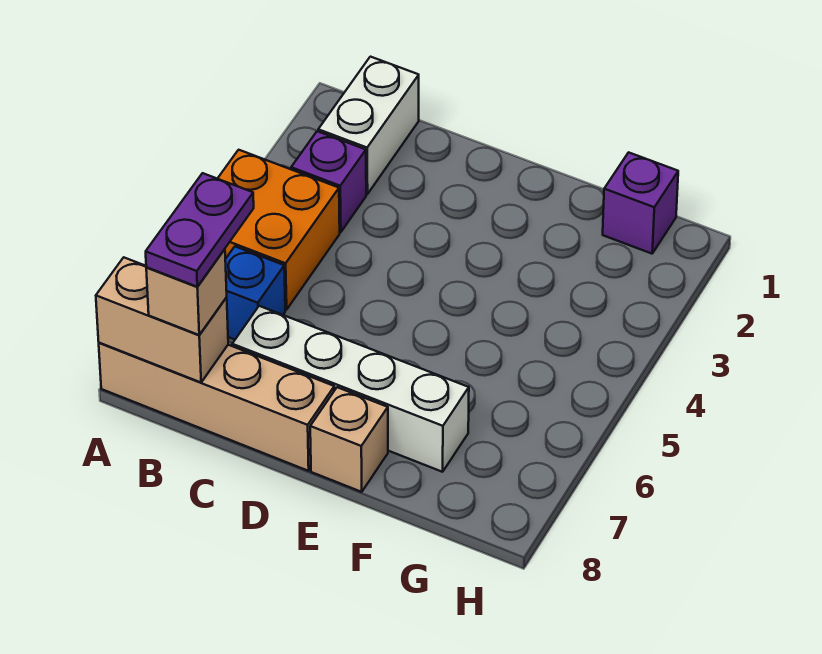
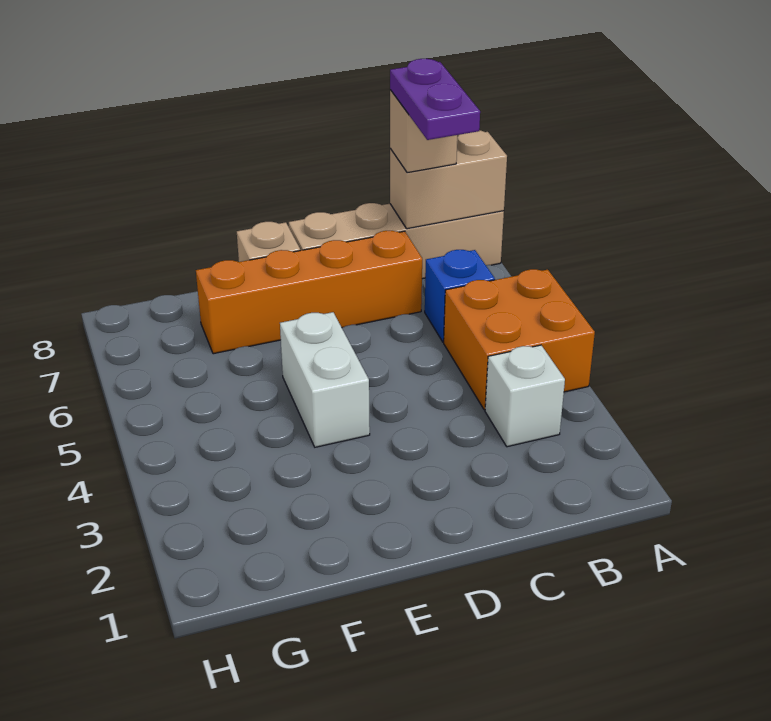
white 1x2 brick [318,57,419,194] -> white 1x2 brick moved to [280,312,370,447]
purple 1x1 brick [291,131,366,232] -> white 1x1 brick [485,345,565,447]
white 1x4 brick [232,306,469,472] -> orange 1x4 brick [196,231,422,354]
purple 1x1 brick [603,152,678,254] -> none

